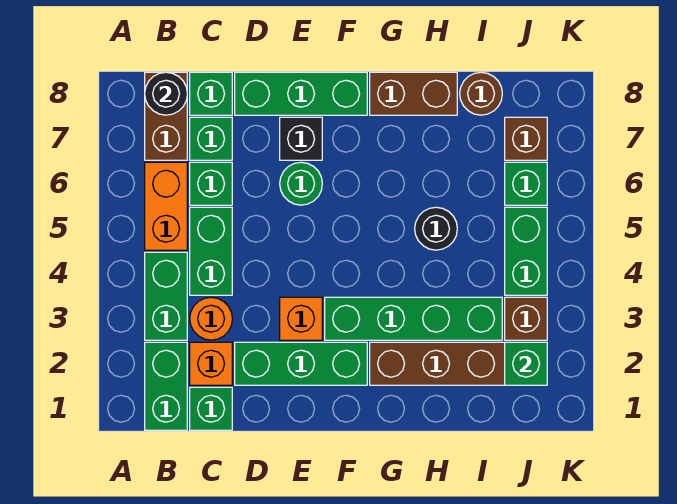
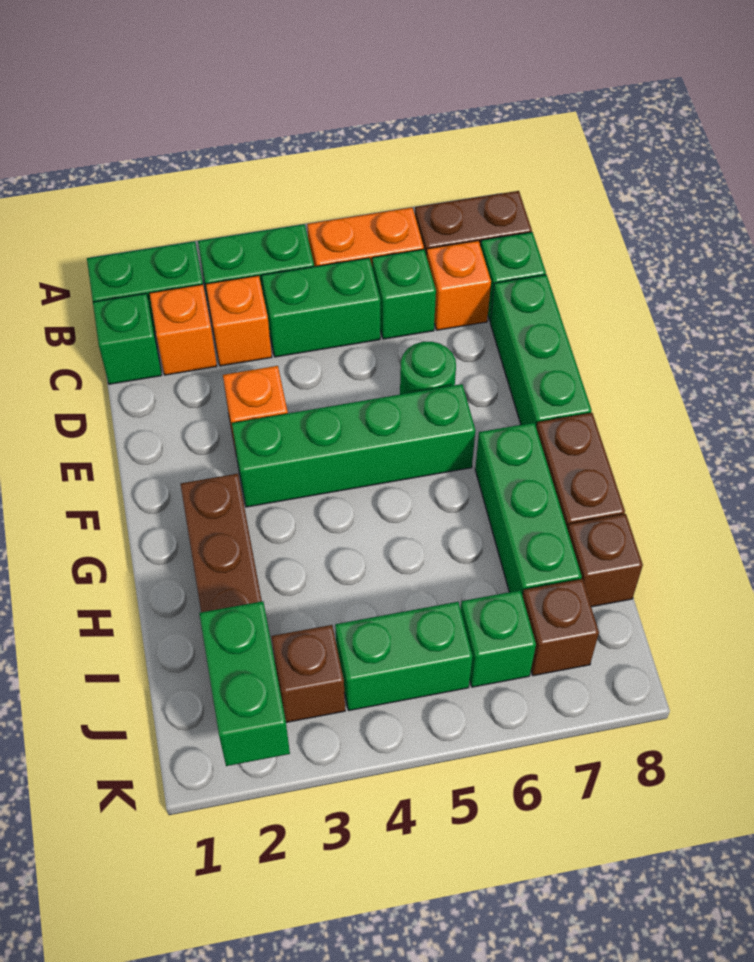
black 1x1 round brick [145,72,187,115] -> none
orange 1x1 round brick [190,297,232,340] -> orange 1x1 brick [206,276,272,366]
green 1x1 brick [190,117,232,160] -> orange 1x1 brick [427,241,491,330]
green 1x3 brick [235,342,367,385] -> green 1x3 brick moved to [475,423,582,596]
black 1x1 brick [280,117,322,160] -> none
green 1x4 brick [325,297,502,340] -> green 1x4 brick turned to [232,384,476,507]
black 1x1 round brick [415,207,457,250] -> none
brown 1x1 round brick [460,72,502,115] -> brown 1x1 brick [568,514,643,607]
green 1x1 brick [505,342,547,385] -> green 1x2 brick [199,601,290,766]

